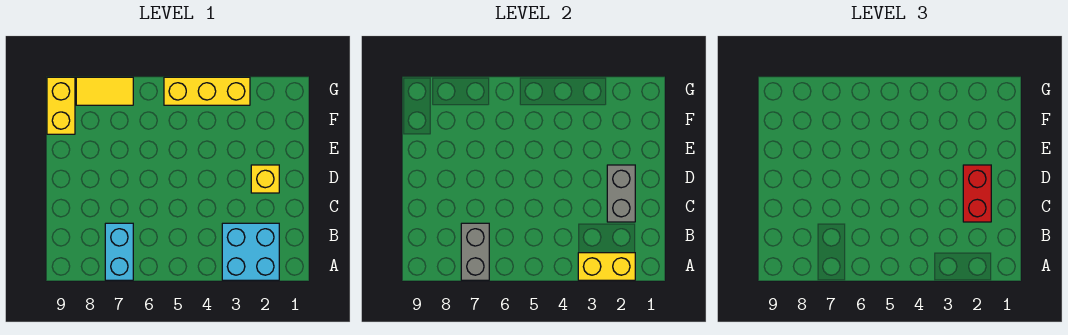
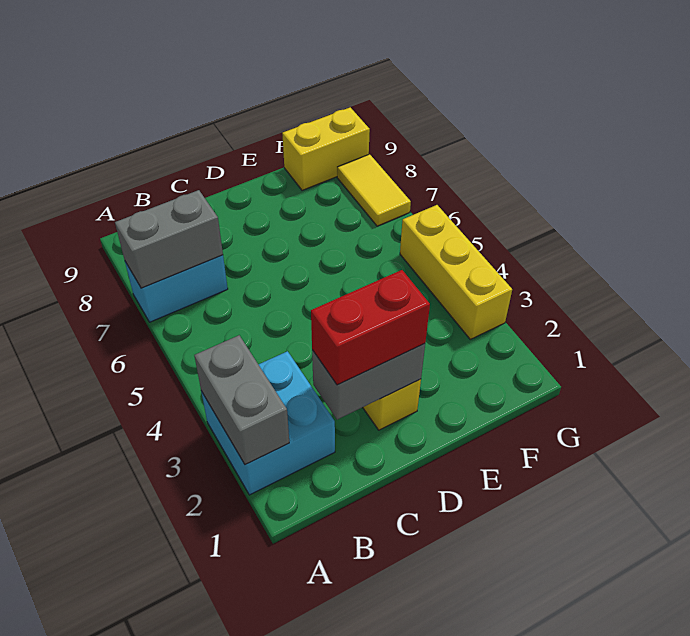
yellow 1x2 brick [578,253,635,280] -> grey 1x2 brick [194,335,289,465]

